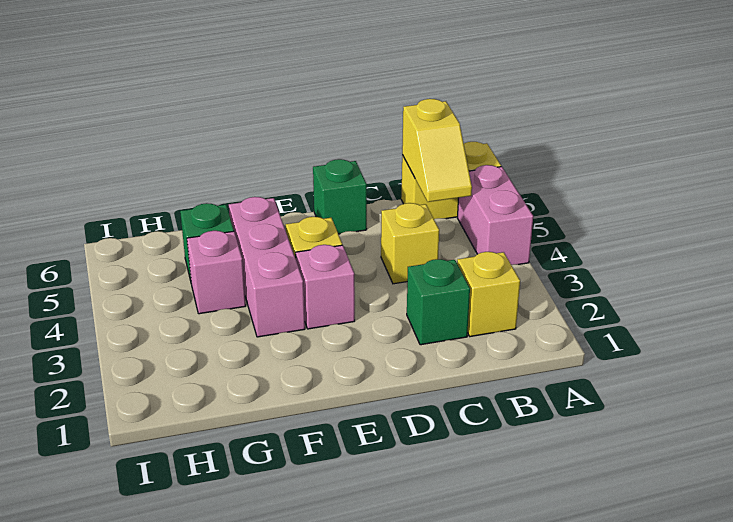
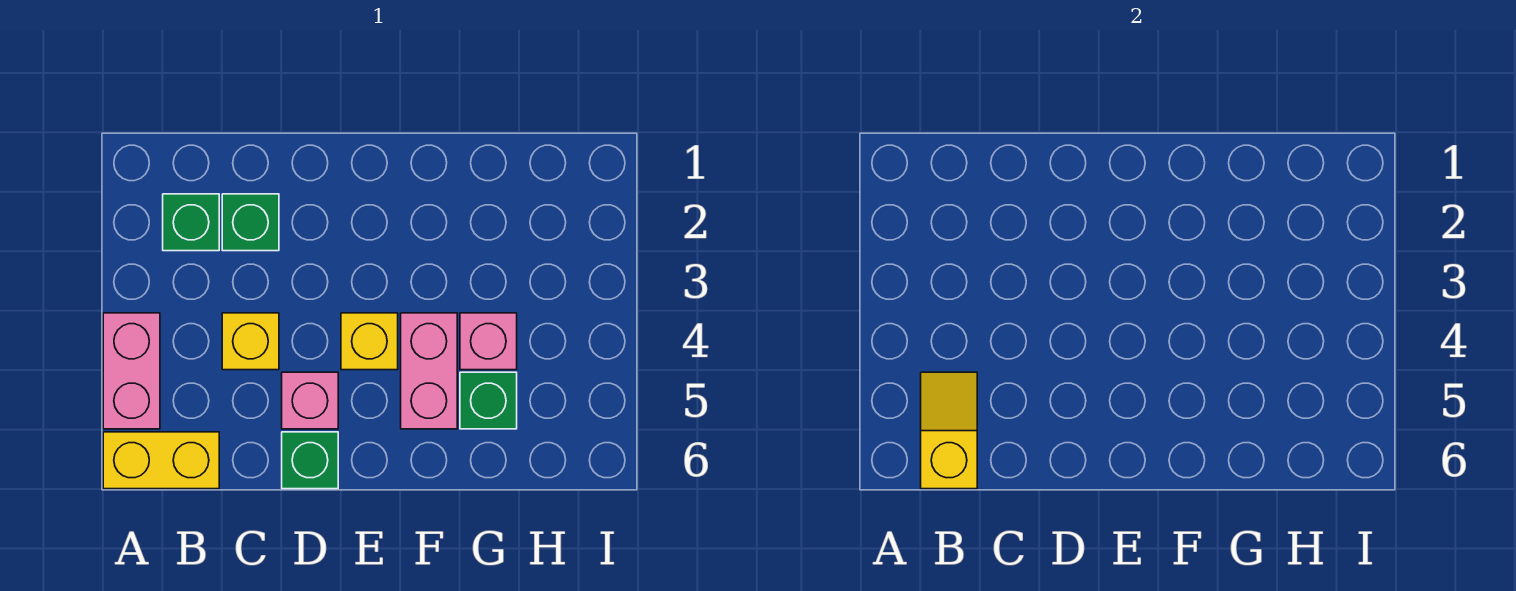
yellow 1x1 brick [457,252,520,337] -> green 1x1 brick [163,194,219,251]
pink 1x1 brick [296,245,355,329] -> pink 1x1 brick moved to [282,372,338,429]
pink 1x3 brick [229,197,305,337] -> pink 1x2 brick [401,313,457,429]

